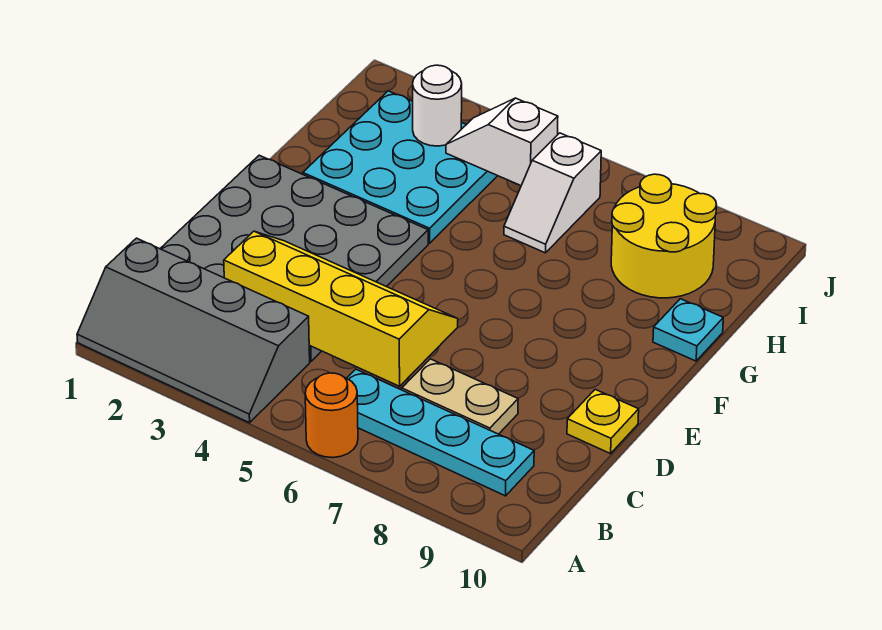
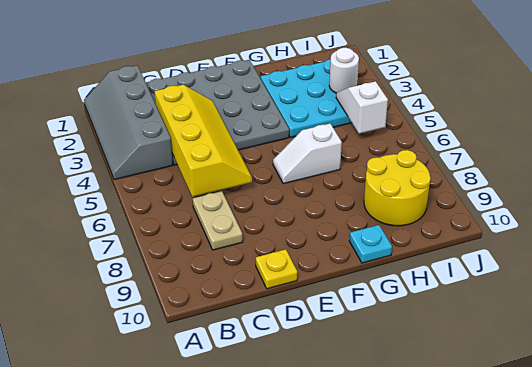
orange 1x1 round brick [305,373,358,458] -> none
cyan 1x4 plate [347,369,534,496] -> none
white 1x2 slope [504,133,601,253] -> white 1x2 slope moved to [273,124,342,184]

